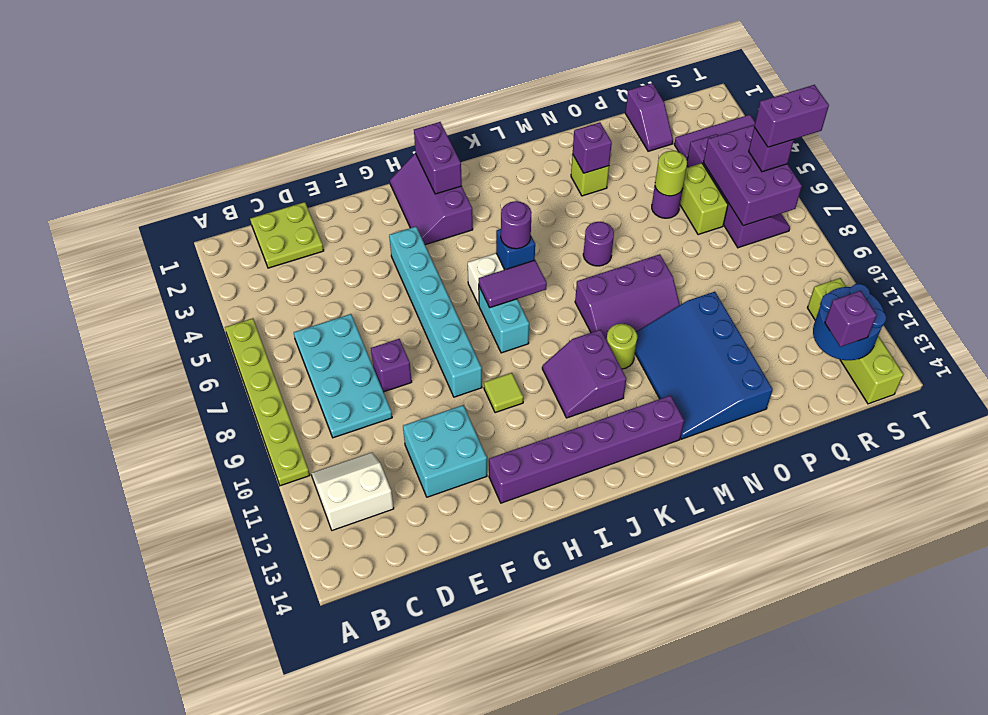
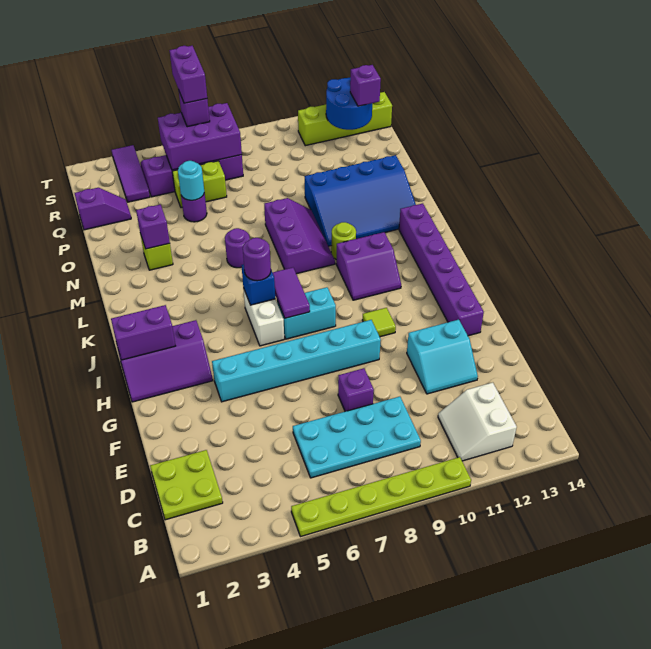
cyan 2x2 brick [403,405,487,497] -> cyan 2x2 slope [407,320,478,394]
lime 1x1 round brick [655,151,687,196] -> cyan 1x1 round brick [178,161,204,200]

